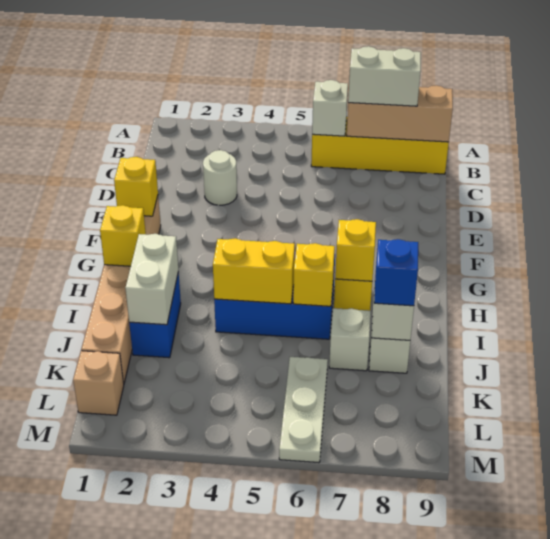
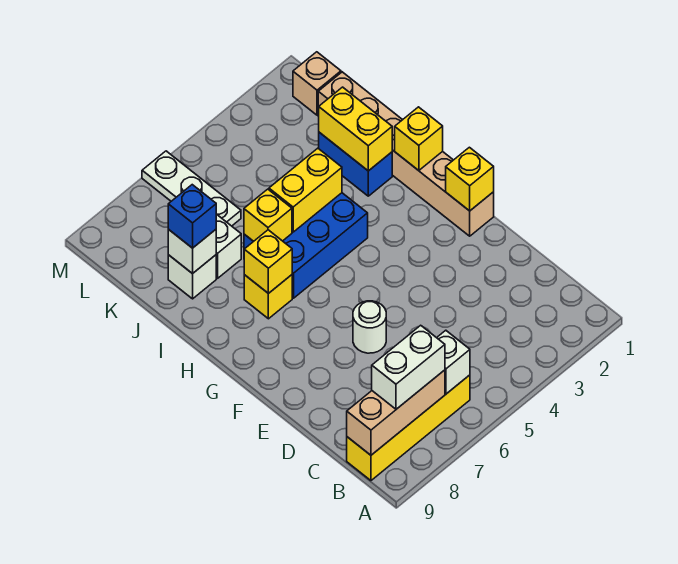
white 1x1 round brick [203,150,237,205] -> white 1x1 round brick moved to [353,301,386,353]
white 1x2 brick [125,234,178,325] -> yellow 1x2 brick [319,87,392,171]

